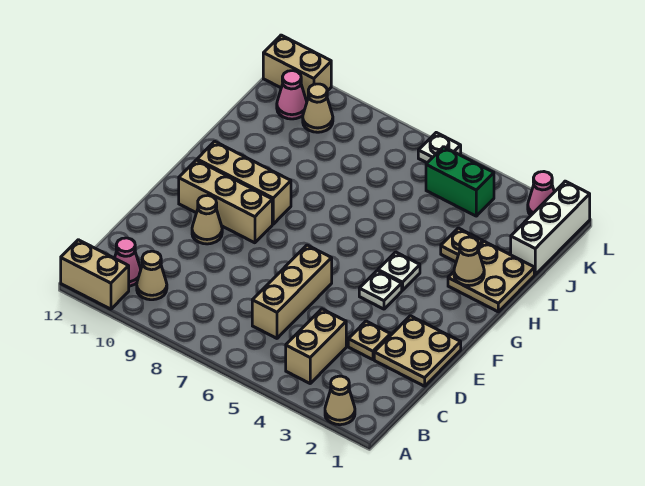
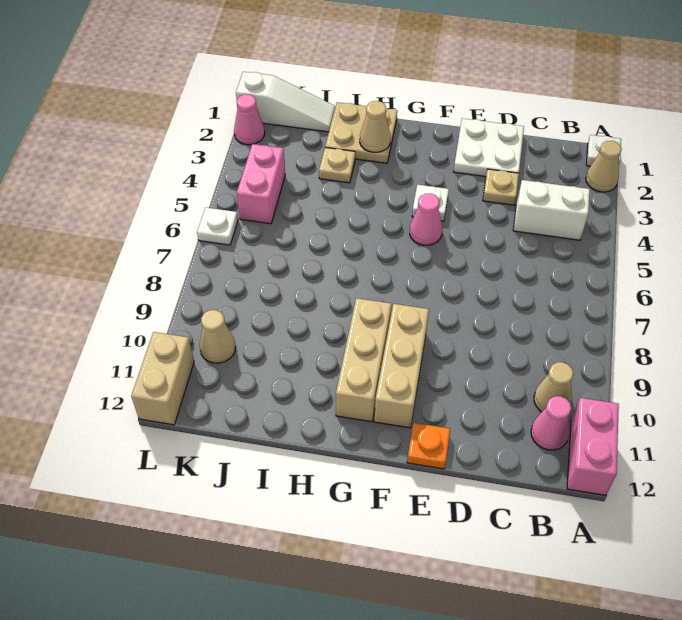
tan 1x2 brick [61,240,129,309] -> pink 1x2 brick [567,398,619,495]
tan 1x2 brick [286,309,346,383] -> white 1x2 brick [513,180,590,240]
tan 1x3 brick [252,245,332,338] -> none
tan 2x2 plate [374,316,461,386] -> white 2x2 plate [454,118,524,176]
tan 1x1 cone [192,196,222,244] -> none
none -> orange 1x1 plate [407,423,450,469]
white 1x1 plate [378,252,420,291] -> white 1x1 plate moved to [586,135,621,166]
white 1x3 brick [511,181,590,274] -> white 1x3 slope [236,72,335,132]
green 1x2 brick [426,147,494,216] -> pink 1x2 brick [237,144,285,224]
pink 1x1 cone [277,71,307,119] -> pink 1x1 cone moved to [410,193,442,245]

